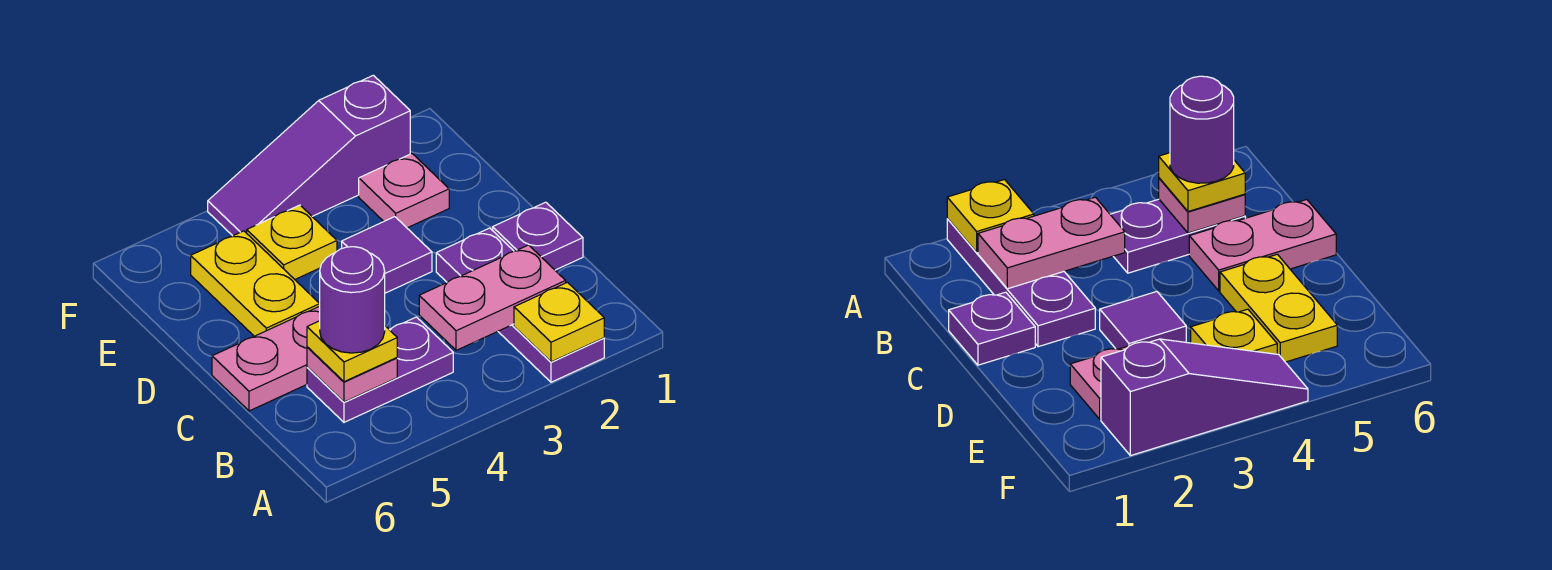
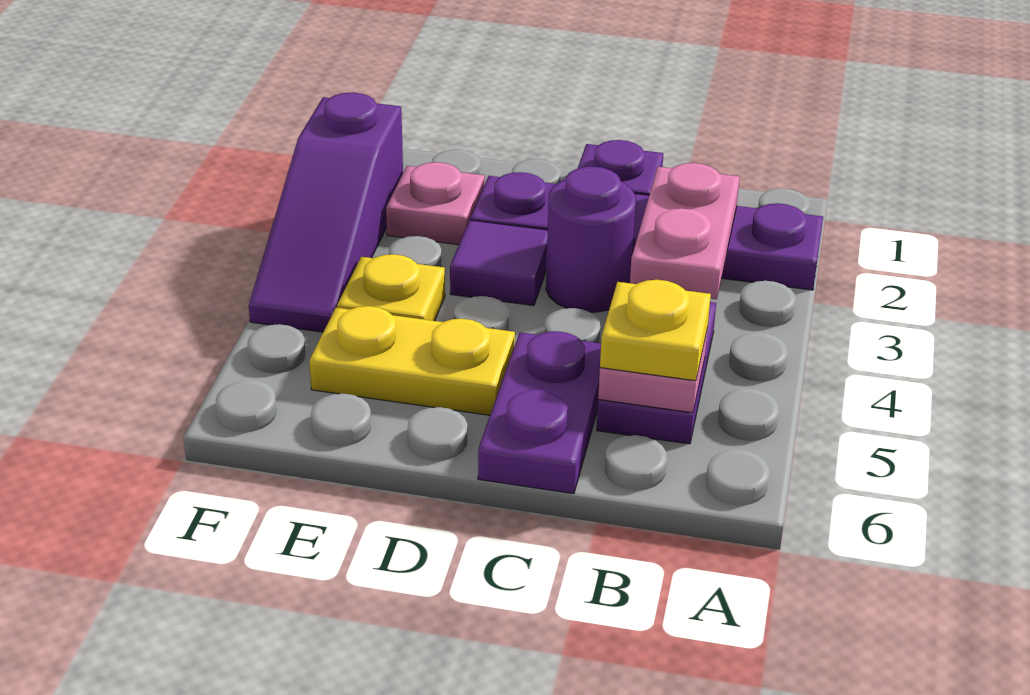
purple 1x3 plate [436,228,604,382] -> purple 1x4 plate [470,172,823,290]
yellow 1x1 plate [514,282,604,362] -> none
purple 1x1 round brick [320,247,385,353] -> purple 1x1 round brick moved to [546,167,636,312]
pink 1x2 plate [212,306,320,411] -> purple 1x2 plate [478,331,601,494]

